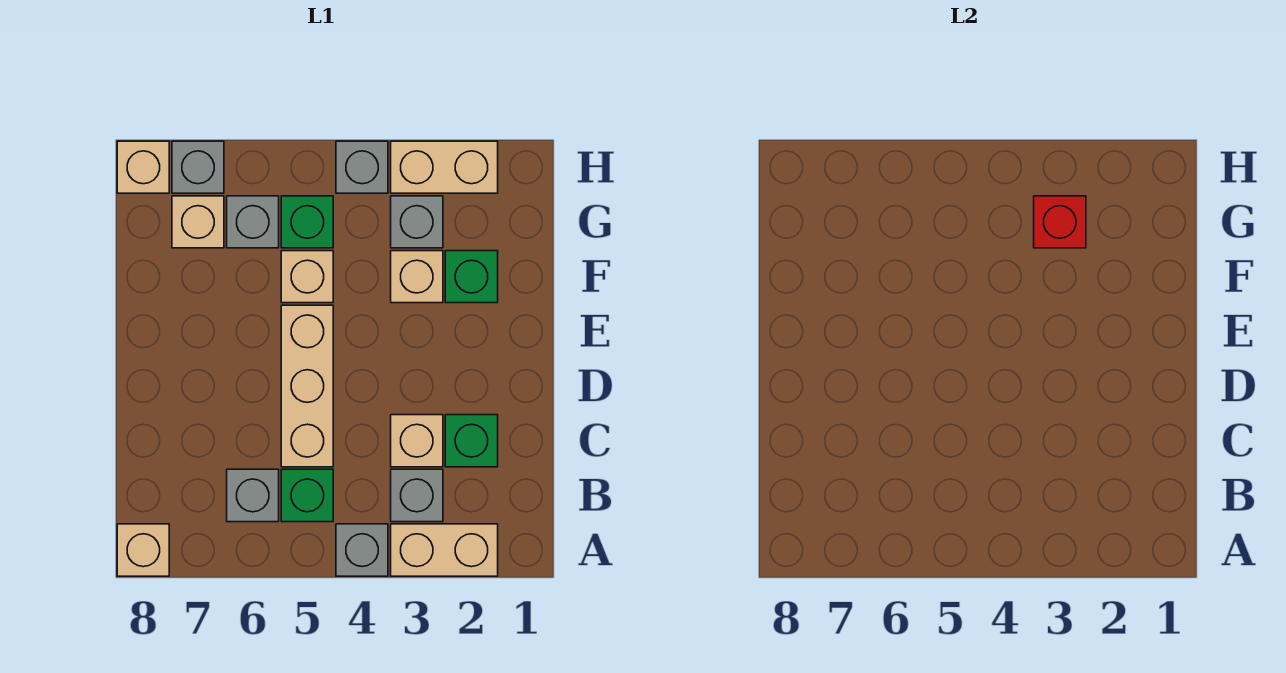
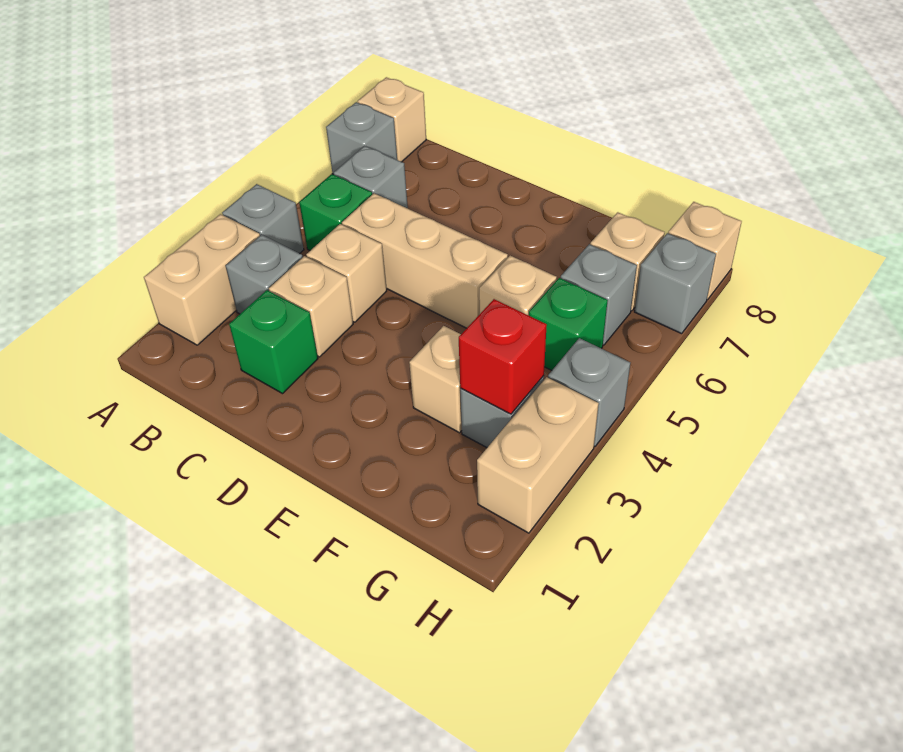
none -> grey 1x1 brick [326,102,397,175]
none -> tan 1x1 brick [306,224,387,322]
green 1x1 brick [445,251,498,303] -> none

